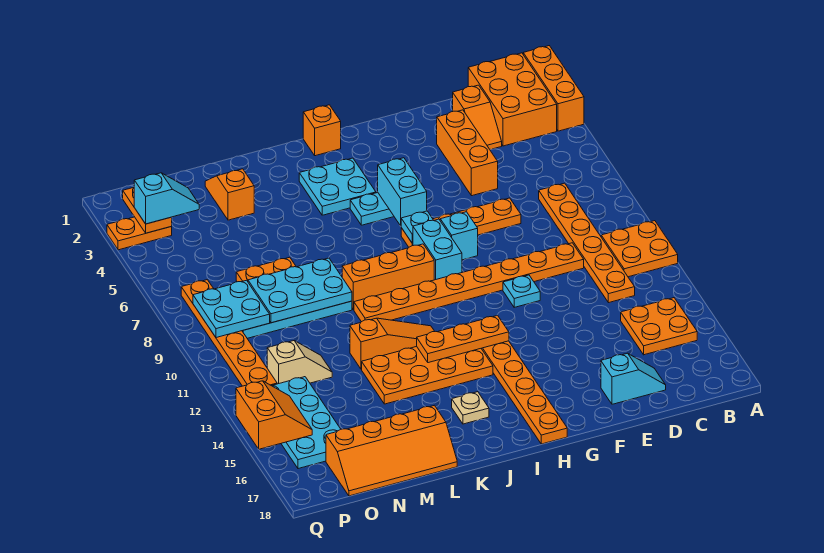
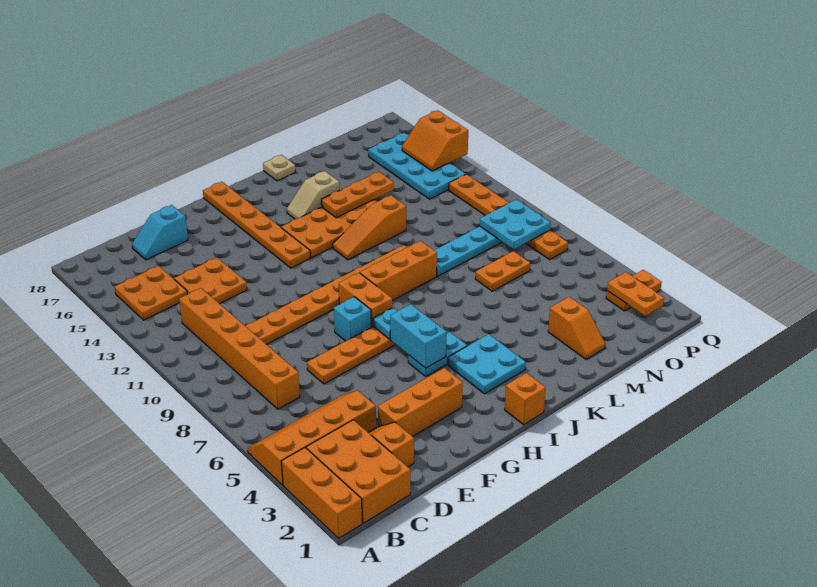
orange 2x2 plate [601,221,678,277] -> orange 2x2 plate moved to [174,257,247,304]
orange 1x6 plate [539,183,635,303] -> orange 1x6 brick [179,288,300,409]
orange 1x3 brick [437,110,498,196] -> orange 1x3 brick turned to [378,368,463,437]
cyan 1x1 plate [503,275,540,307] -> none
cyan 1x2 brick [413,219,462,280] -> orange 1x2 brick [339,273,392,327]
orange 1x3 plate [417,315,509,363] -> orange 1x3 plate moved to [321,172,394,218]
tan 1x1 plate [452,392,489,424] -> tan 1x1 plate moved to [263,155,295,181]
cyan 2x3 plate [248,258,352,323] -> none
orange 2x4 slope [326,405,457,496] -> orange 2x4 slope moved to [248,390,376,485]
tan 1x2 slope [267,341,332,384] -> tan 1x2 slope moved to [287,171,339,219]
cyan 1x2 slope [134,173,199,224] -> none

